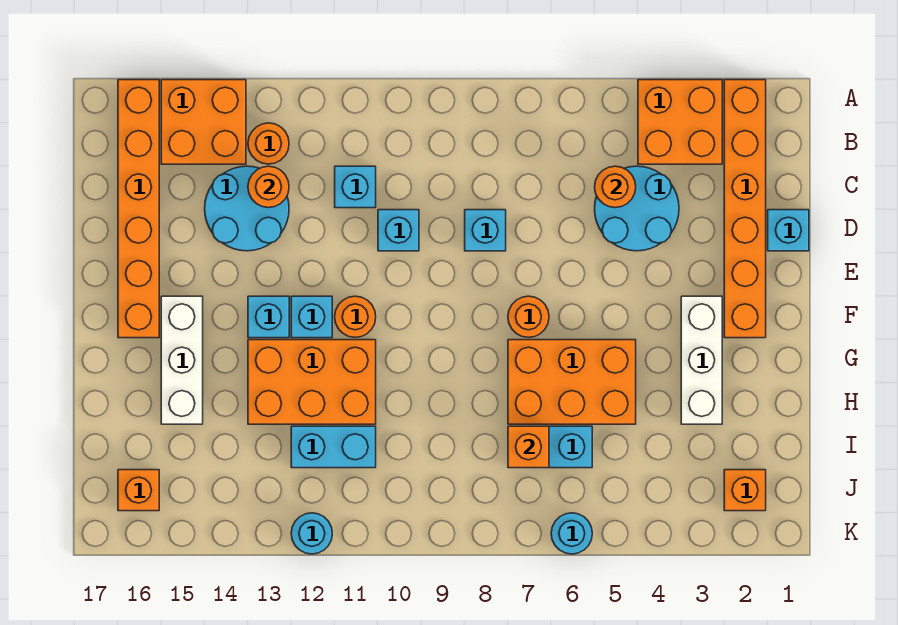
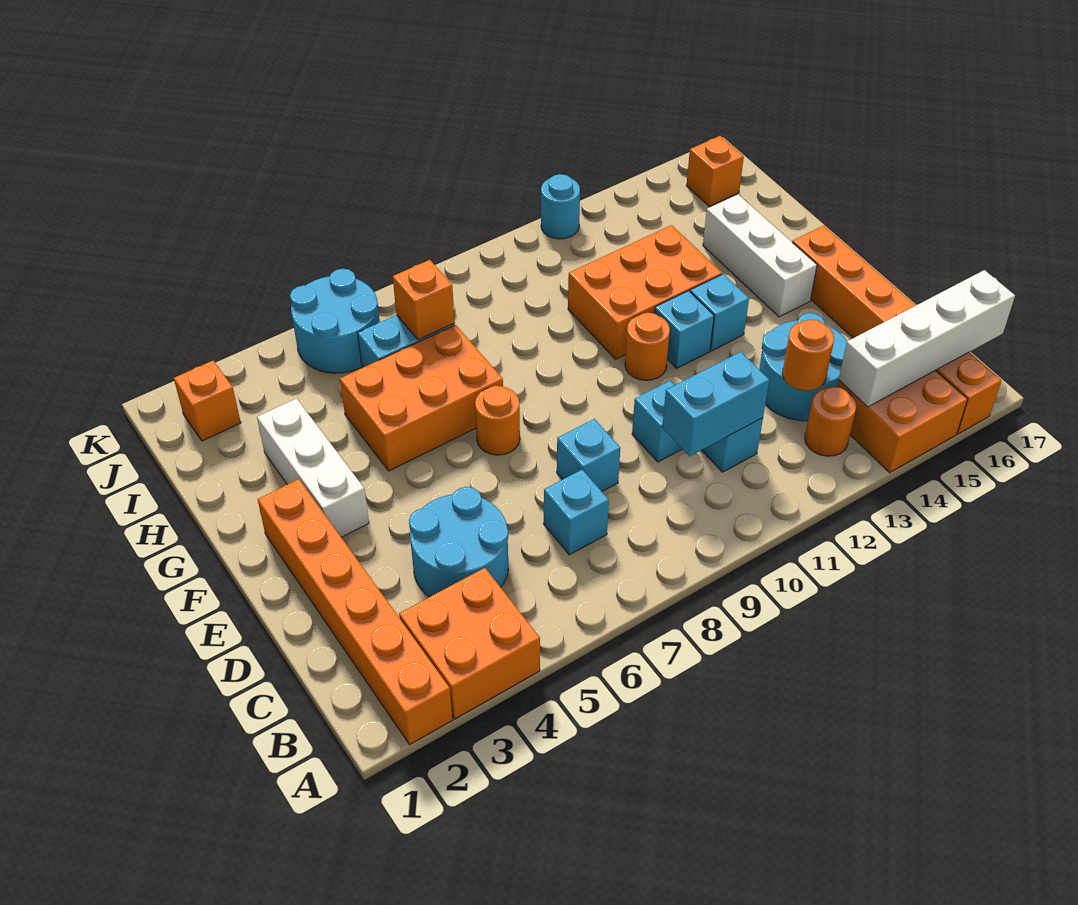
none -> white 1x4 brick [839,270,1015,407]
orange 1x1 round brick [595,166,636,208] -> none
cyan 1x1 brick [768,210,809,251] -> cyan 1x1 brick moved to [544,470,609,555]
cyan 1x2 brick [291,426,376,468] -> cyan 1x2 brick moved to [662,352,769,456]
cyan 1x1 round brick [551,513,592,554] -> cyan 2x2 round brick [290,269,380,373]

